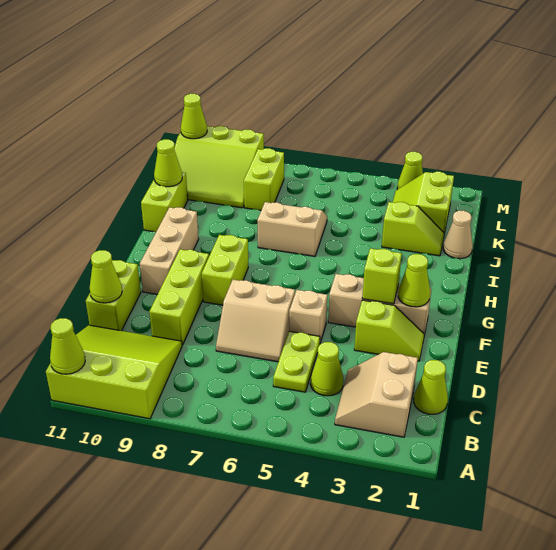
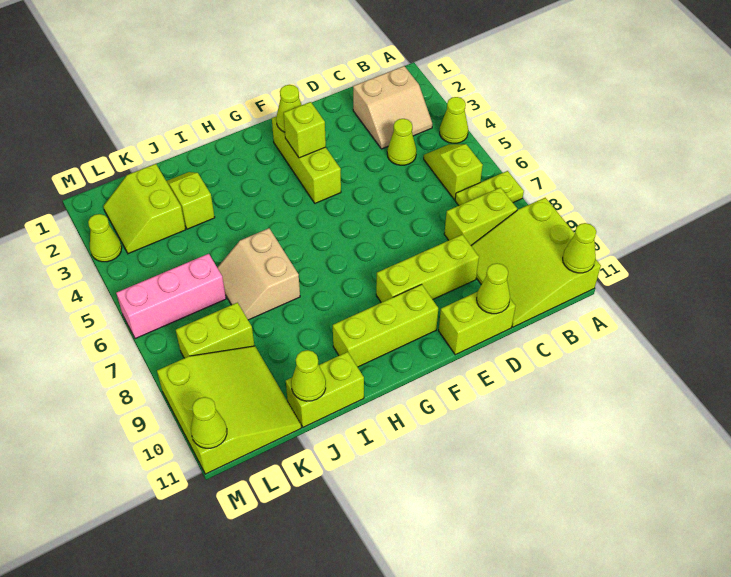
lime 1x1 cone [414,360,448,414] -> lime 1x1 cone moved to [440,97,468,143]
lime 1x2 plate [273,331,320,392] -> lime 1x2 plate moved to [455,171,524,205]
tan 2x2 slope [216,280,295,362] -> none
lime 1x2 slope [354,300,424,361] -> lime 1x2 slope moved to [424,144,483,200]
tan 1x1 brick [289,290,327,343] -> none
tan 1x3 brick [328,274,432,335] -> lime 1x3 brick [272,116,341,203]
lime 1x2 brick [202,235,248,305] -> lime 1x2 brick moved to [444,188,517,245]
tan 1x3 brick [140,207,199,294] -> lime 1x3 brick [333,284,438,367]
tan 1x1 cone [443,211,473,259] -> none
lime 2x2 slope [393,172,454,233] -> lime 2x2 slope turned to [103,164,186,254]
none -> pink 1x3 brick [116,254,226,339]

